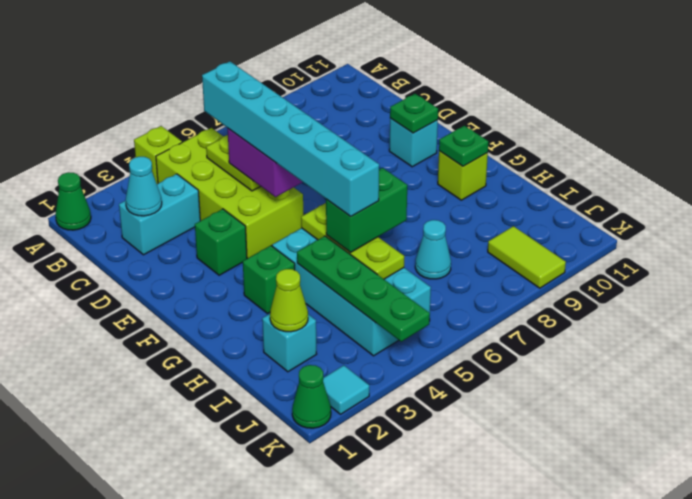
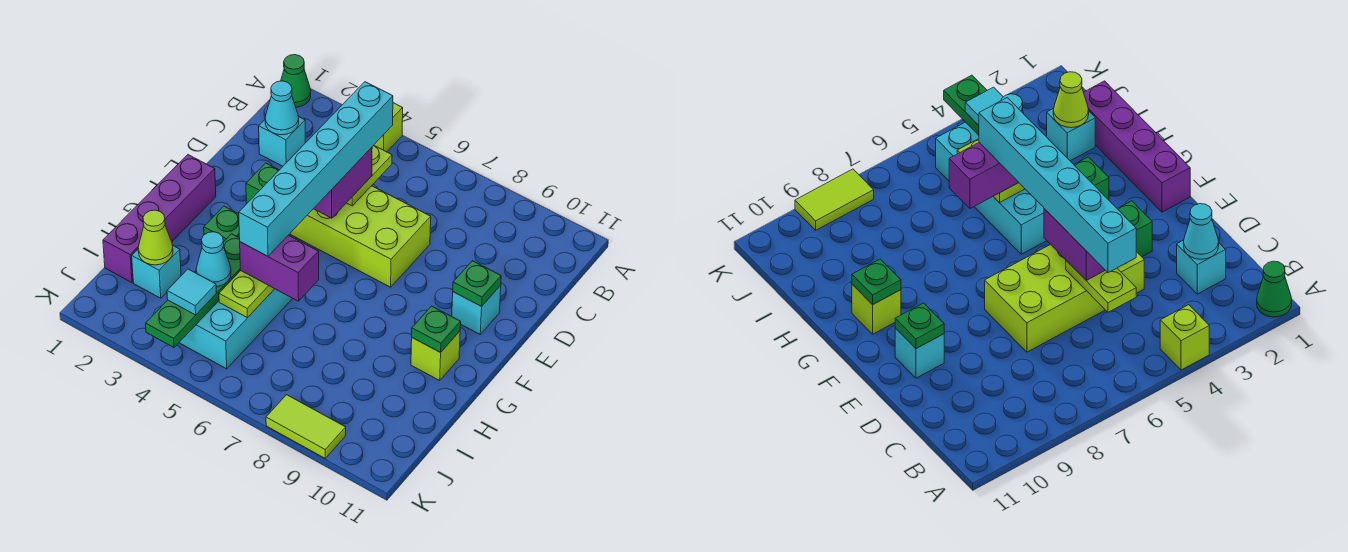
lime 2x4 brick [156,128,303,259] -> lime 2x4 brick turned to [290,186,431,287]
cyan 1x2 brick [119,174,200,255] -> cyan 1x1 brick [259,116,305,166]
none -> purple 1x4 brick [103,155,216,283]
lime 1x3 plate [301,203,404,279] -> lime 1x2 plate [219,271,274,318]
green 1x2 brick [326,168,407,252] -> purple 1x2 brick [240,235,319,301]
cyan 1x1 cone [415,220,451,279] -> cyan 1x1 cone moved to [196,232,231,287]
lime 1x2 tile [488,226,566,288] -> lime 1x2 tile turned to [266,395,346,458]
green 1x1 cone [292,365,331,428] -> none
cyan 1x1 tile [323,365,369,414] -> cyan 1x1 tile moved to [167,269,216,315]

